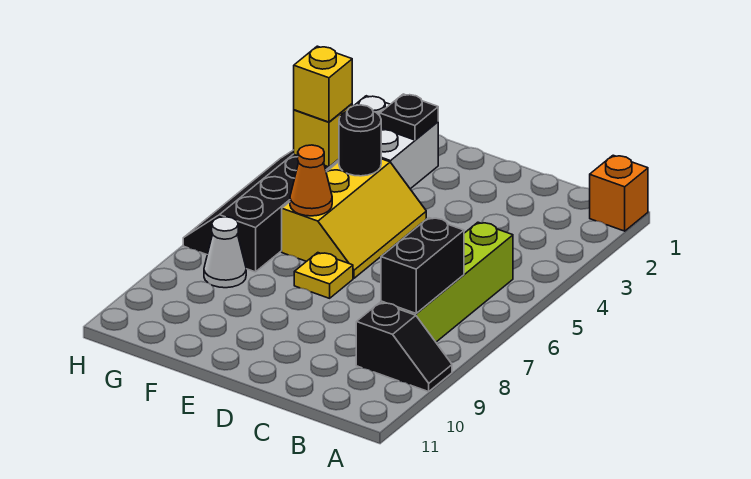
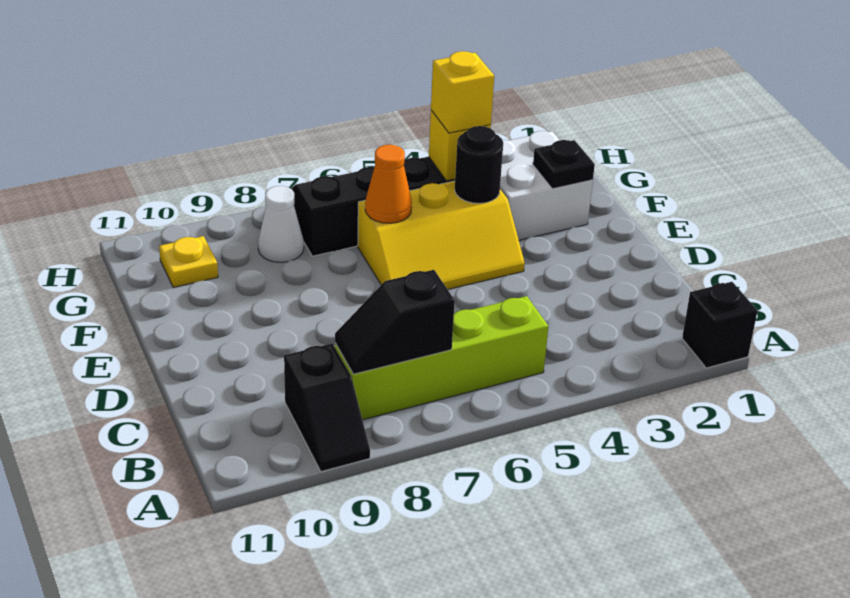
orange 1x1 brick [590,155,648,231] -> black 1x1 brick [682,282,757,368]
black 1x2 brick [381,218,464,313] -> black 1x2 slope [335,270,455,374]
yellow 1x1 plate [294,253,353,298] -> yellow 1x1 plate moved to [159,236,218,287]

